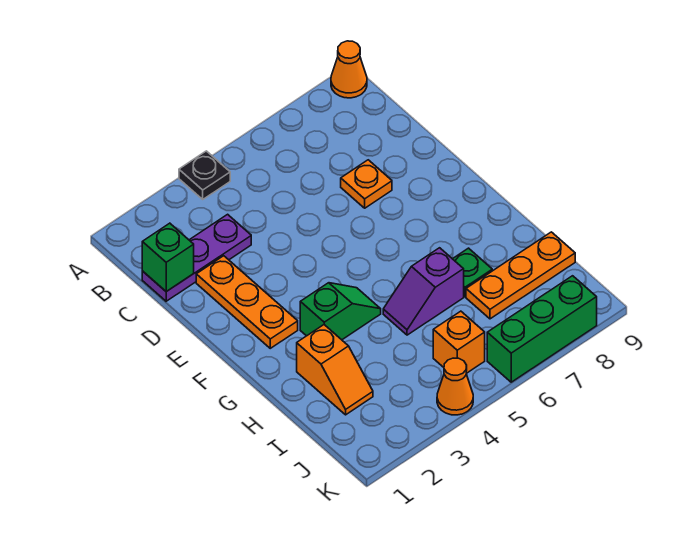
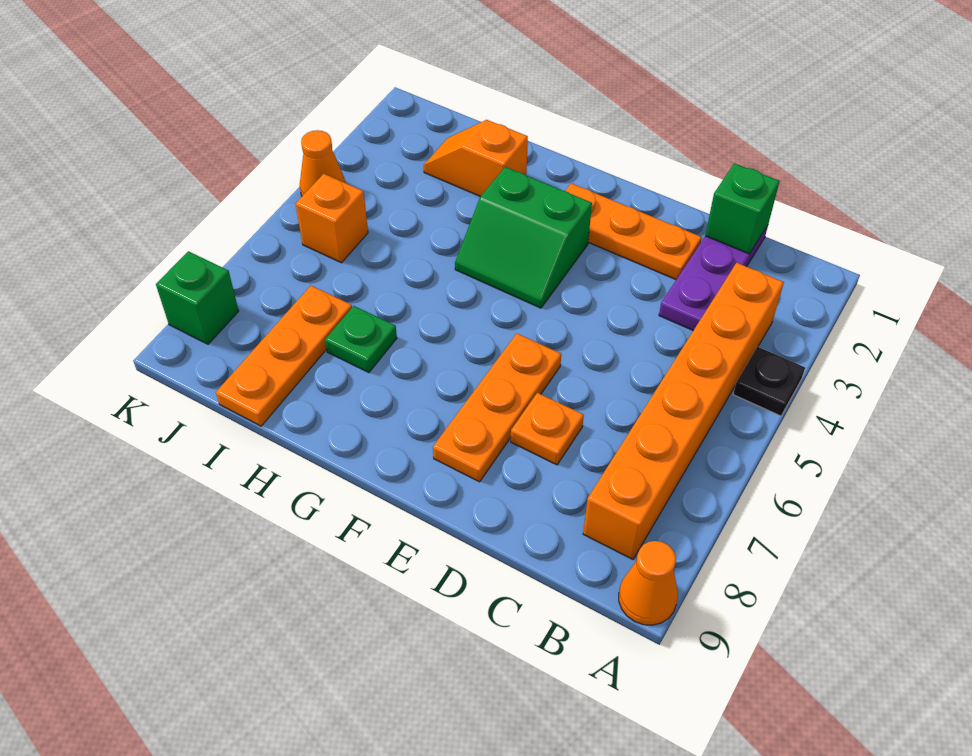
none -> orange 1x6 brick [583,263,784,559]
none -> orange 1x3 plate [433,334,561,482]
green 1x2 slope [300,283,381,340] -> green 2x2 slope [455,167,592,308]
purple 1x2 slope [383,248,464,335] -> none
green 1x3 brick [487,276,597,382] -> green 1x1 brick [156,251,239,344]

